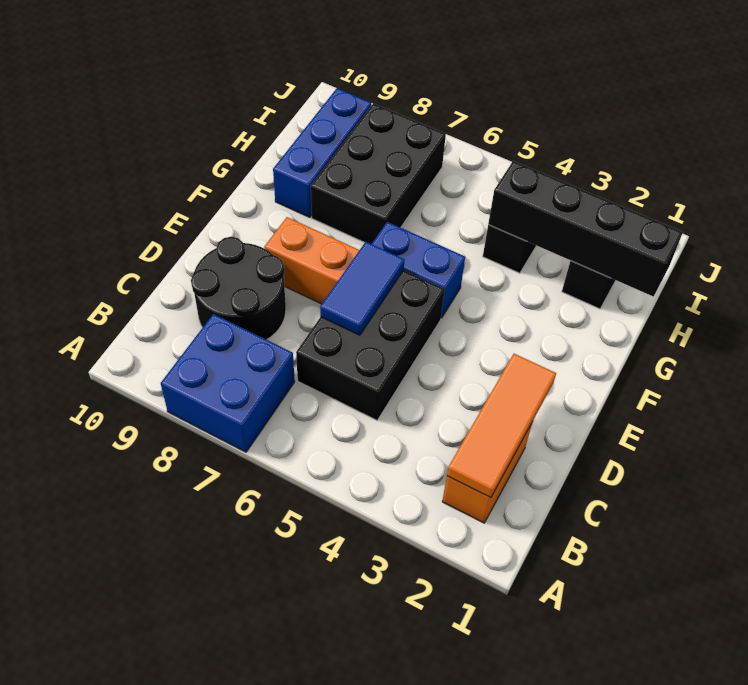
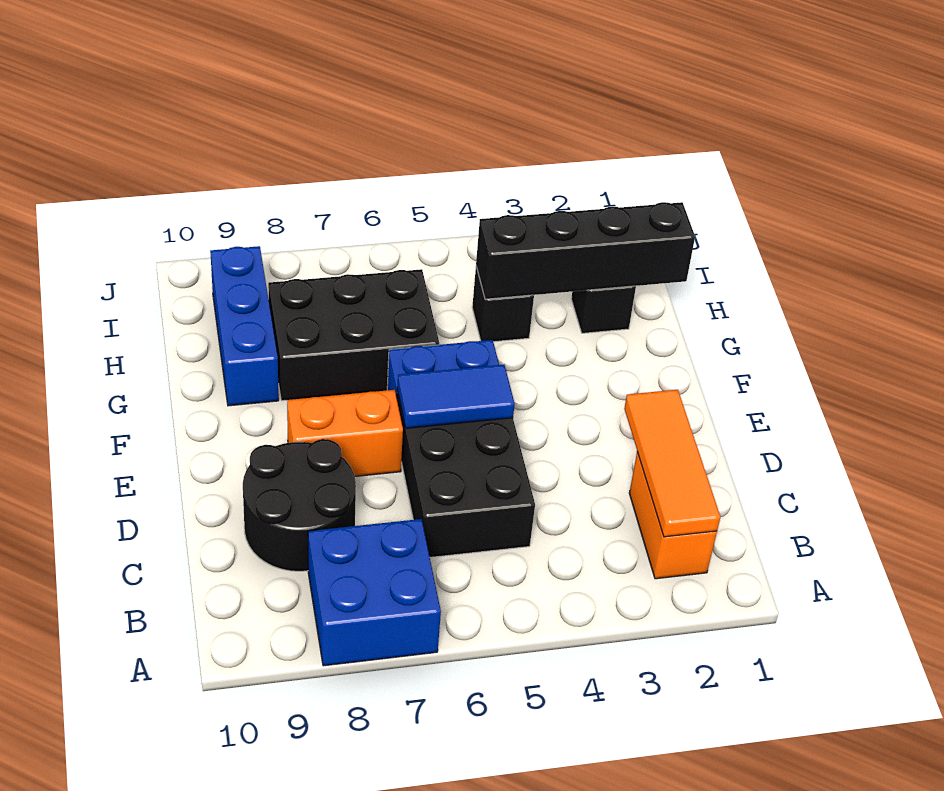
blue 1x2 tile [320,242,405,335] -> blue 1x2 tile turned to [397,365,515,428]
black 2x3 brick [311,103,446,244] -> black 2x3 brick turned to [268,269,439,401]

